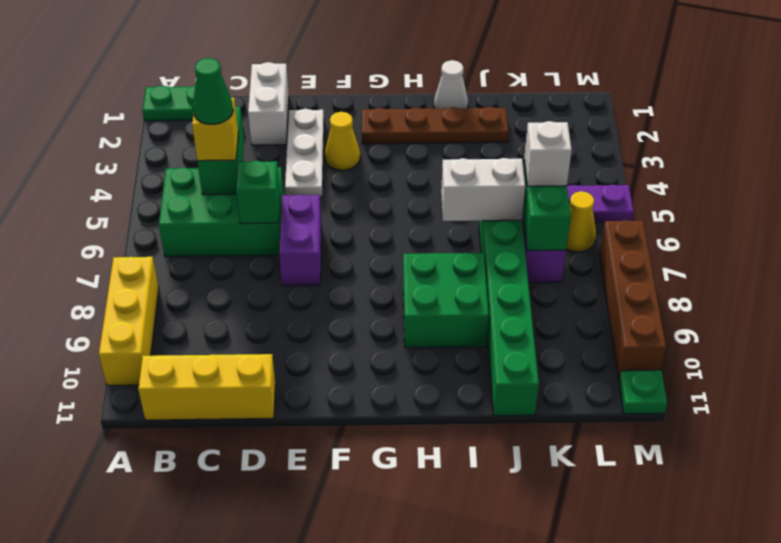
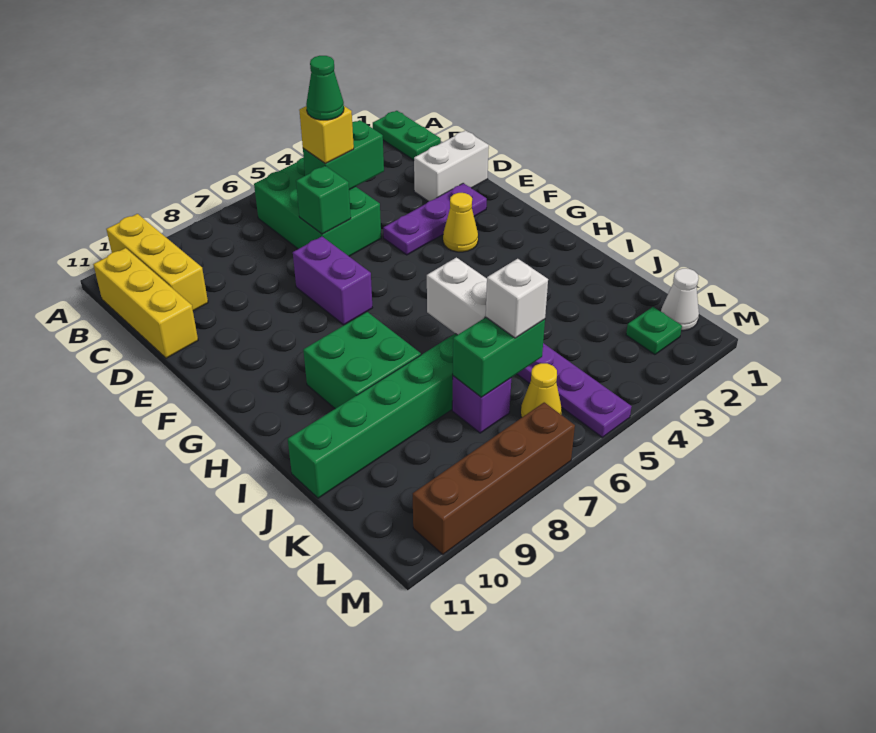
yellow 1x3 brick [99,257,159,385] -> yellow 1x3 brick turned to [106,214,208,311]
white 1x3 plate [285,109,324,198] -> purple 1x3 plate [383,183,487,255]
purple 1x2 brick [279,194,322,285] -> purple 1x2 brick turned to [293,237,372,325]
brown 1x4 plate [362,107,508,144] -> none
white 1x1 cone [434,60,468,109] -> white 1x1 cone moved to [661,268,699,331]
green 1x1 plate [619,370,667,414] -> green 1x1 plate moved to [626,307,682,354]

